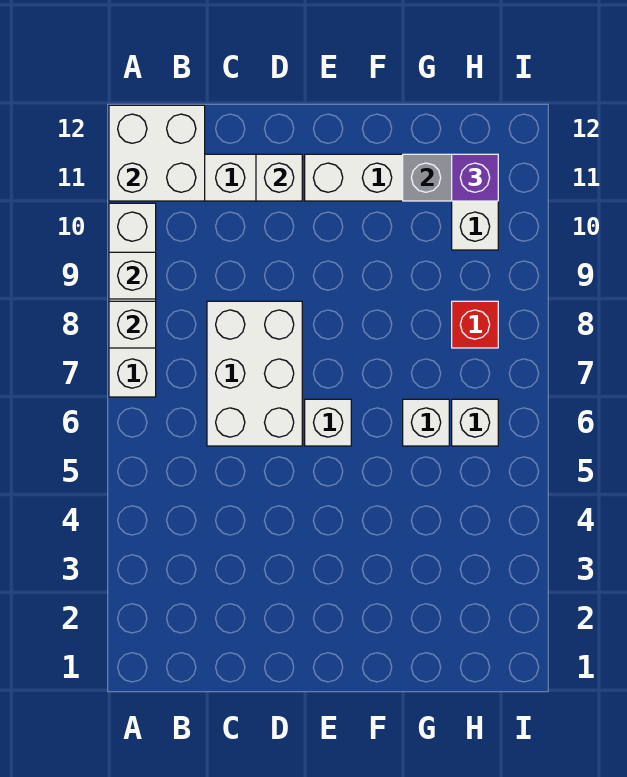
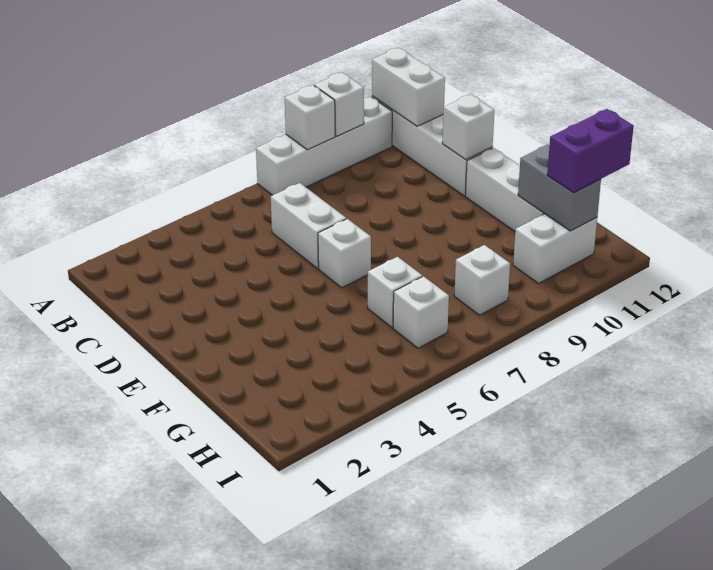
white 2x2 brick [109,105,205,201] -> white 1x2 brick [372,48,445,126]
white 2x3 brick [207,301,302,446] -> white 1x2 brick [271,183,346,269]
red 1x1 brick [452,301,498,348] -> white 1x1 brick [454,245,510,315]
purple 1x1 brick [452,154,498,201] -> purple 1x2 brick [547,109,634,193]

